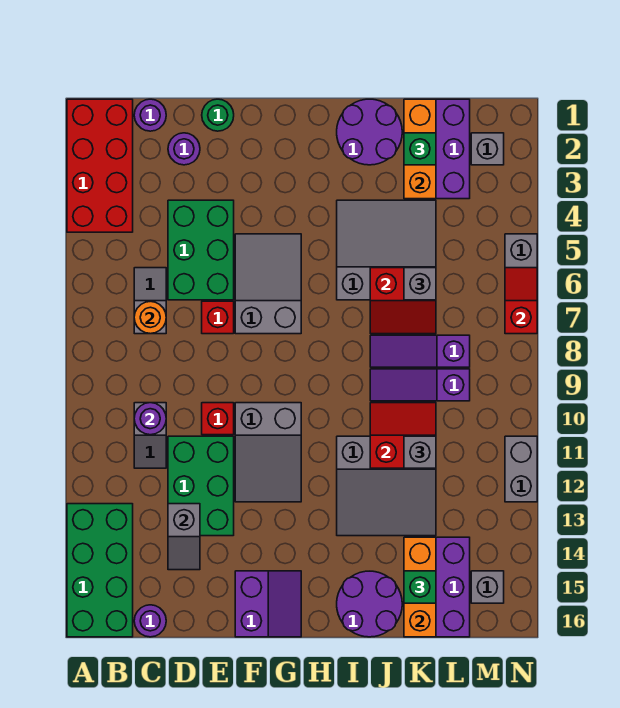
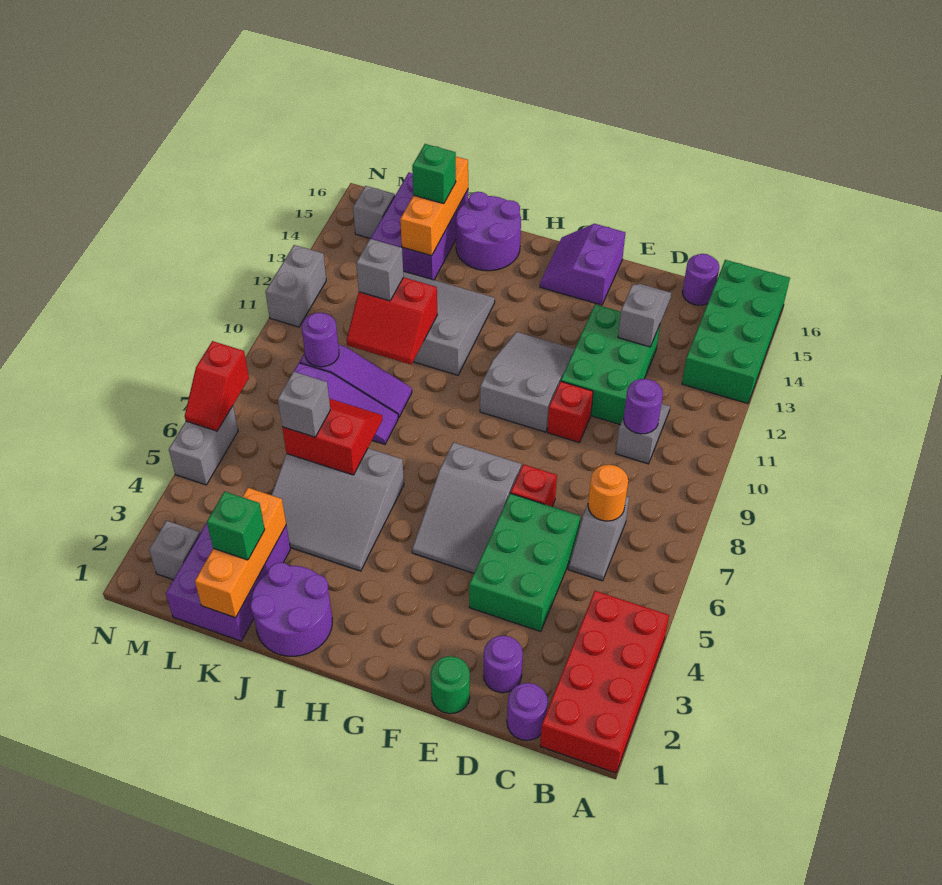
none -> purple 1x1 round brick [302,313,339,367]

